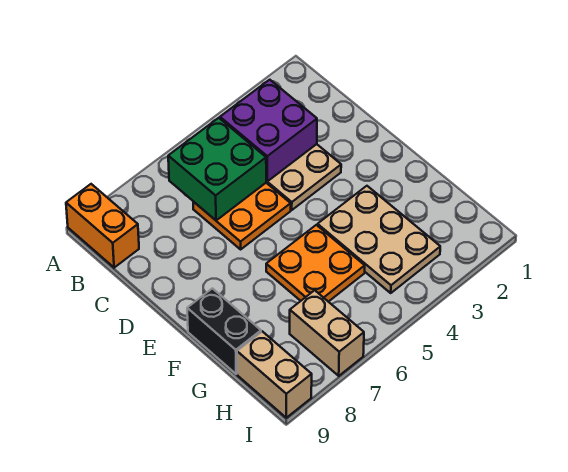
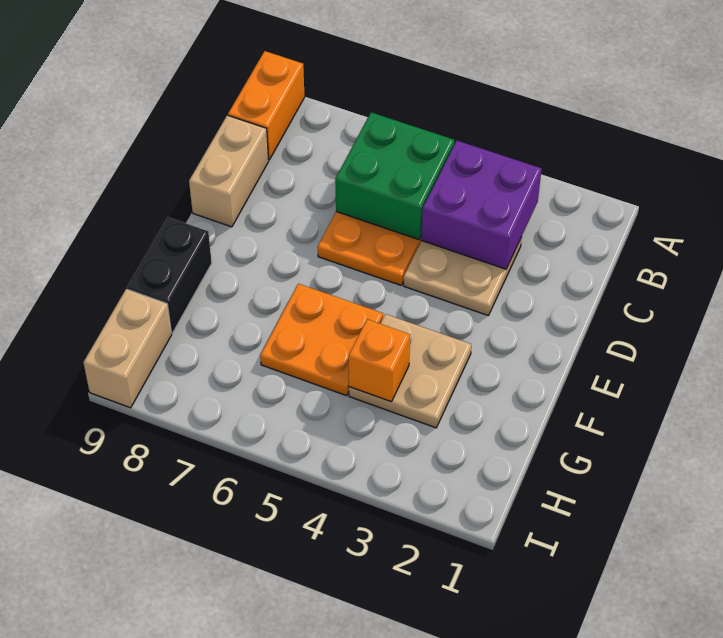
tan 2x3 plate [318,186,440,293] -> tan 2x2 plate [349,314,472,428]
none -> orange 1x1 brick [349,319,410,402]
tan 1x2 brick [290,290,364,376] -> tan 1x2 brick moved to [189,115,269,227]

